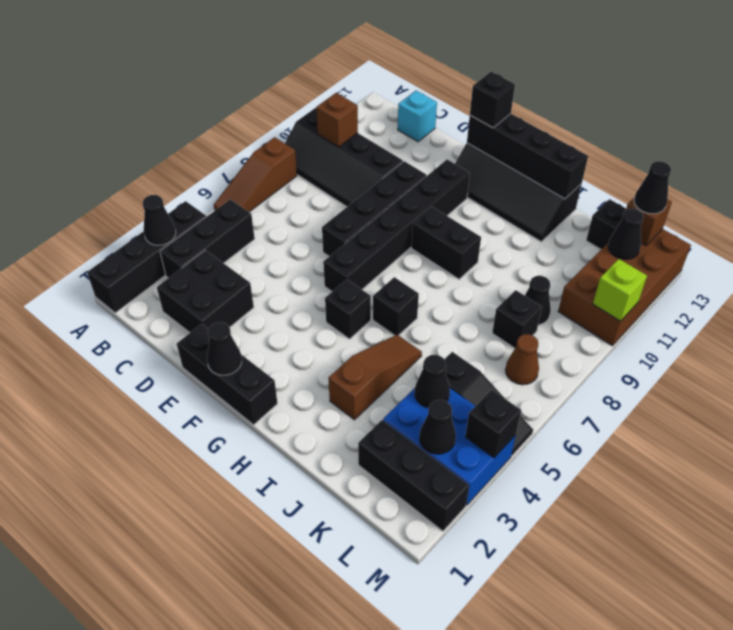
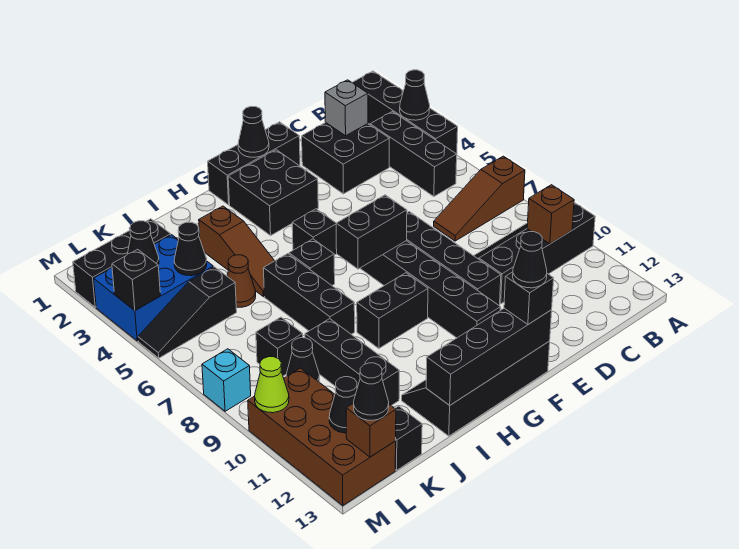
brown 1x3 slope [214,137,297,212] -> brown 1x3 slope turned to [434,156,525,241]
none -> grey 1x1 brick [325,80,368,136]
cyan 1x1 brick [398,91,437,142] -> cyan 1x1 brick moved to [202,349,251,411]
none -> black 2x2 brick [228,150,318,235]
none -> black 1x2 brick [336,195,407,269]
none -> black 1x1 cone [513,232,547,288]
none -> black 1x3 brick [263,254,355,334]
none -> black 1x3 brick [305,319,399,406]
brown 1x1 cone [505,334,539,385] -> brown 1x1 cone moved to [227,255,256,307]
lime 1x1 brick [593,259,647,321] -> lime 1x1 cone [255,357,289,413]

